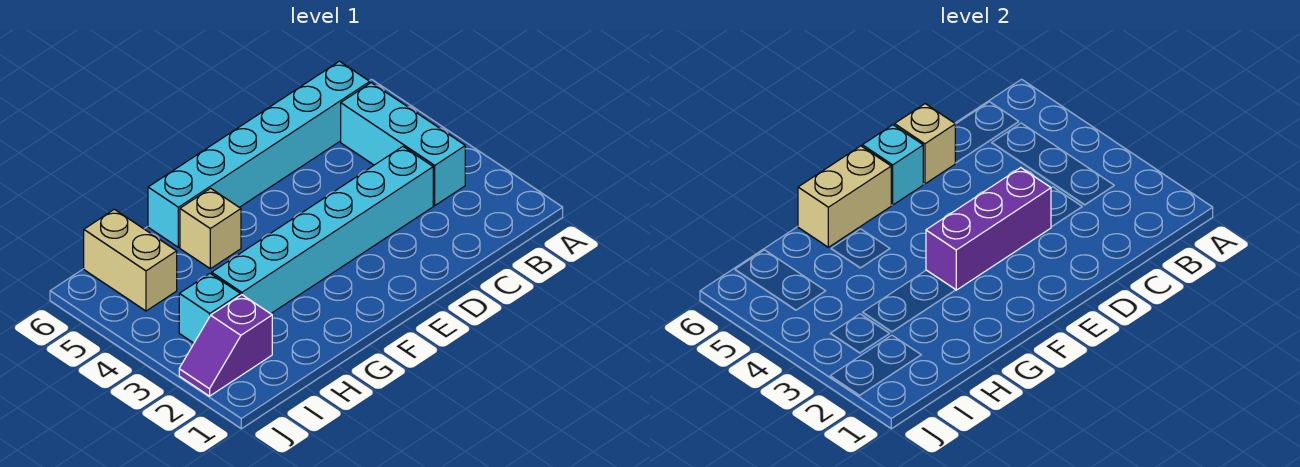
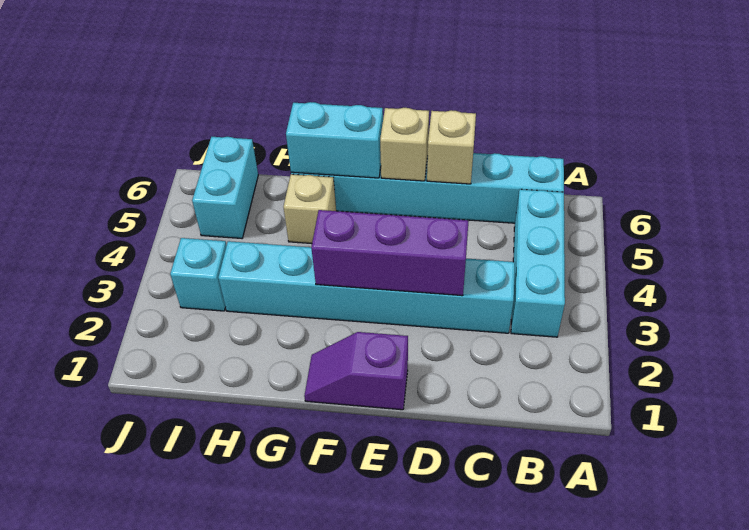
cyan 1x1 brick [862,125,923,205] -> tan 1x1 brick [380,108,429,181]
tan 1x2 brick [798,146,891,247] -> cyan 1x2 brick [286,102,383,178]
purple 1x2 slope [179,295,272,396] -> purple 1x2 slope moved to [304,332,408,410]
tan 1x2 brick [84,209,177,311] -> cyan 1x2 brick [192,137,258,238]

